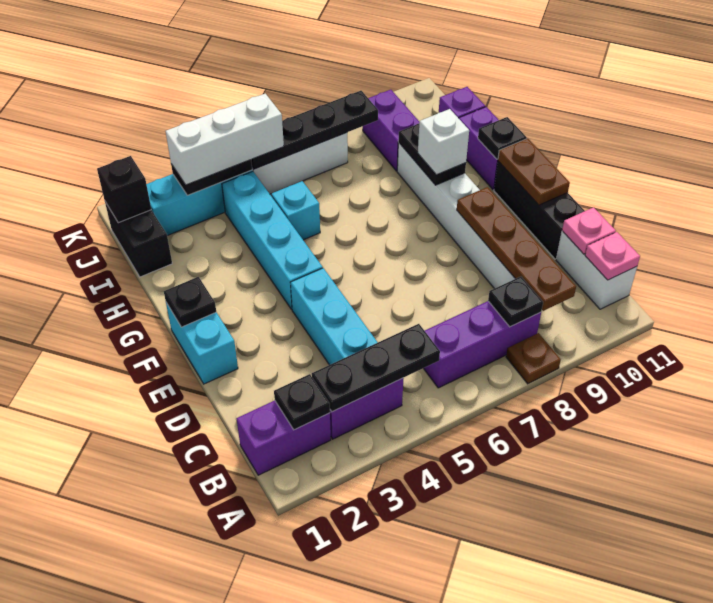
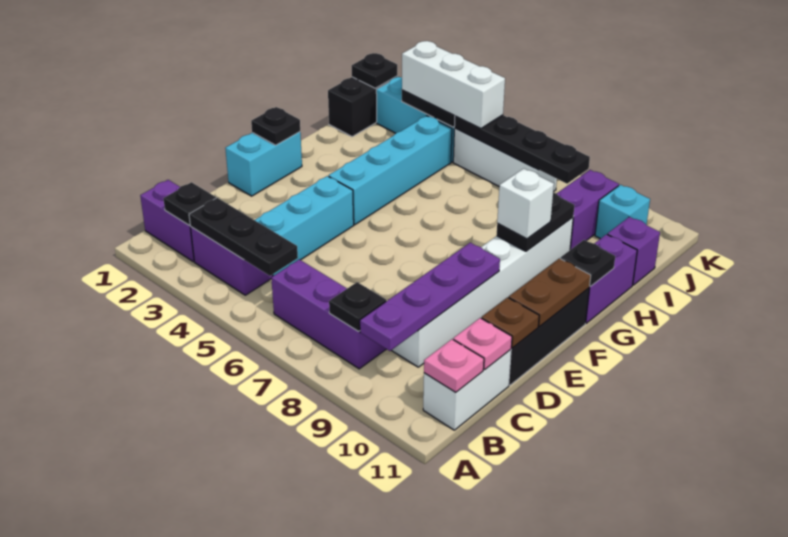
brown 1x1 plate [506,333,561,384] -> brown 1x1 plate moved to [481,297,539,348]
brown 1x4 plate [457,187,576,311] -> purple 1x4 plate [360,243,500,351]
cyan 1x1 brick [271,181,320,240] -> cyan 1x1 brick moved to [595,185,650,239]
black 1x1 brick [97,156,151,223] -> black 1x1 plate [352,53,397,88]

